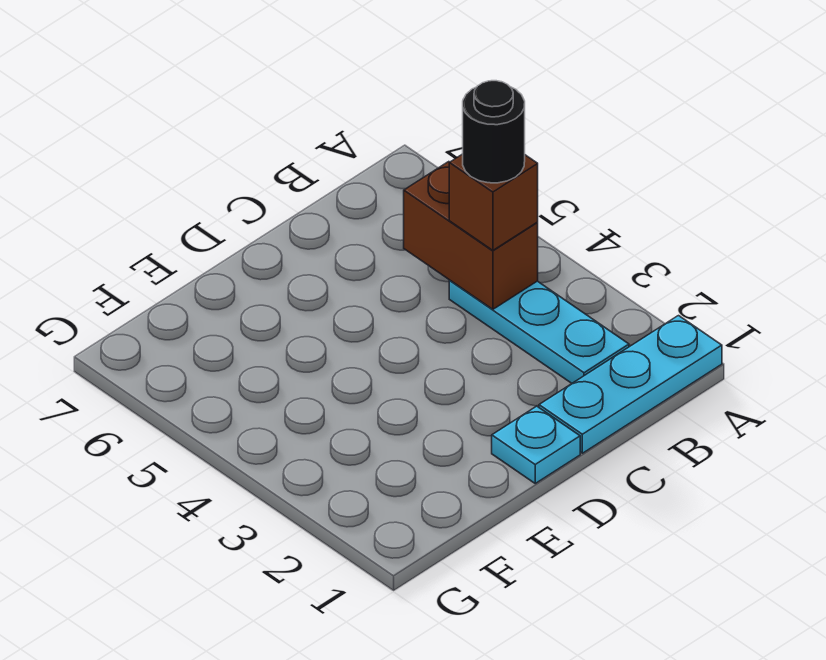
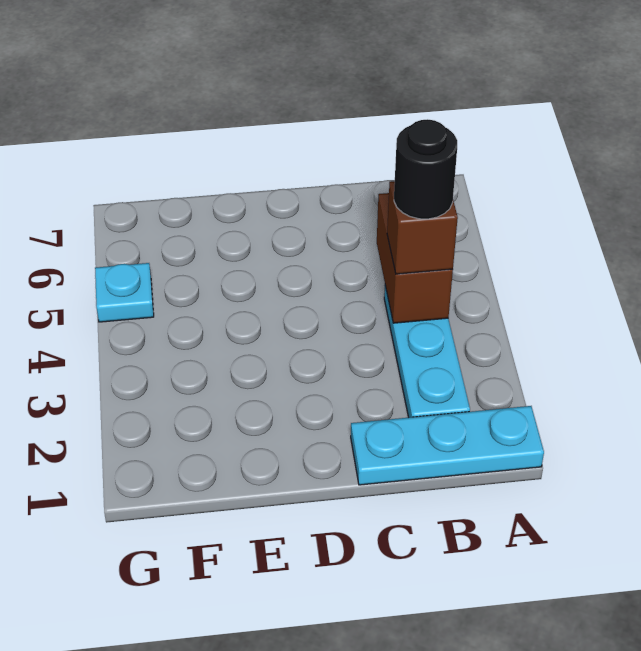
cyan 1x1 plate [492,406,580,483] -> cyan 1x1 plate moved to [95,263,154,322]

